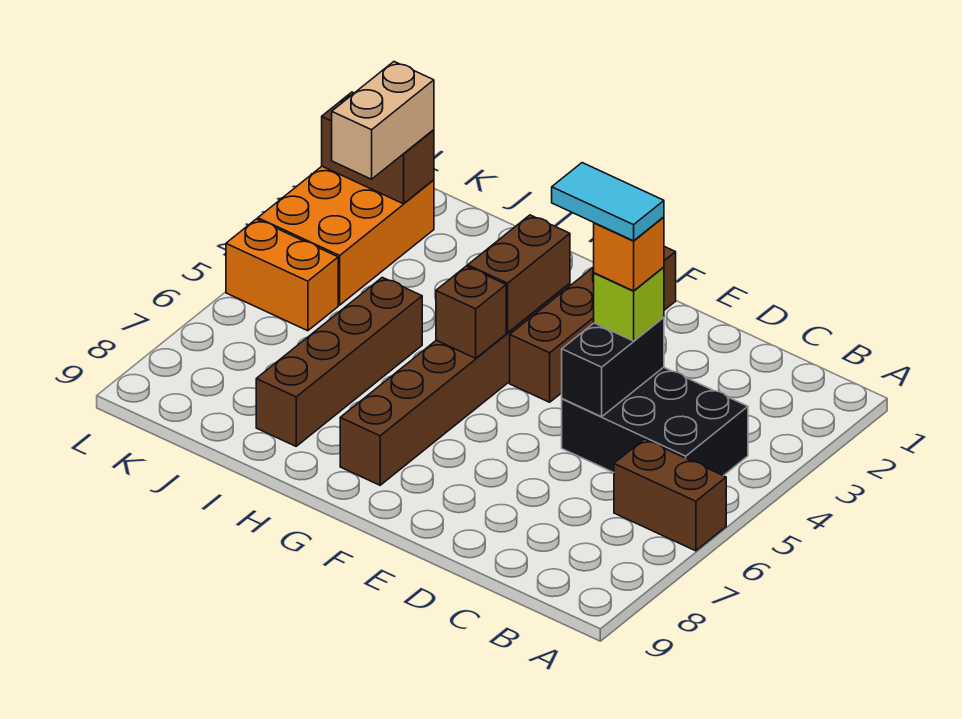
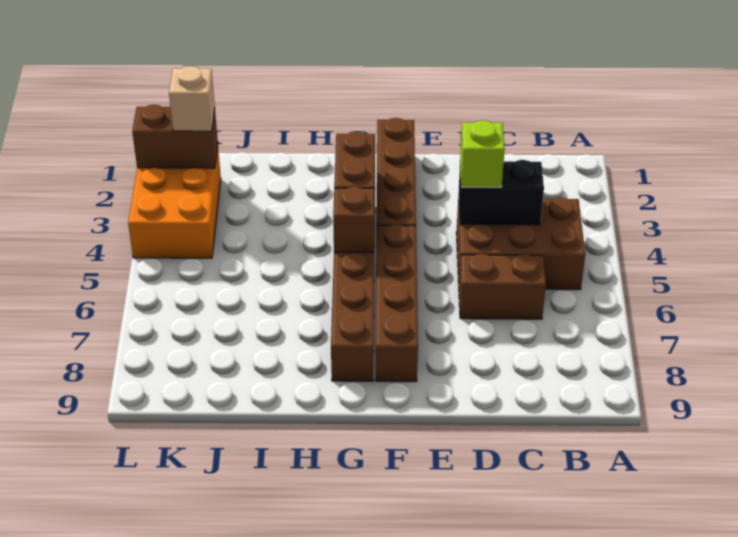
brown 1x2 brick [614,439,726,551] -> brown 1x2 brick moved to [459,254,546,319]
black 2x3 brick [562,367,748,476] -> brown 2x3 brick [456,197,585,290]
black 1x2 brick [562,317,664,417] -> black 1x2 brick turned to [458,160,544,225]
orange 1x1 brick [594,217,664,291] -> none
cyan 1x2 tile [552,163,664,241] -> none
brown 1x4 brick [256,277,422,446] -> brown 1x4 brick moved to [375,224,418,382]
tan 1x2 brick [332,62,434,179] -> tan 1x1 brick [169,66,215,131]
orange 1x2 brick [226,219,338,331] -> none

